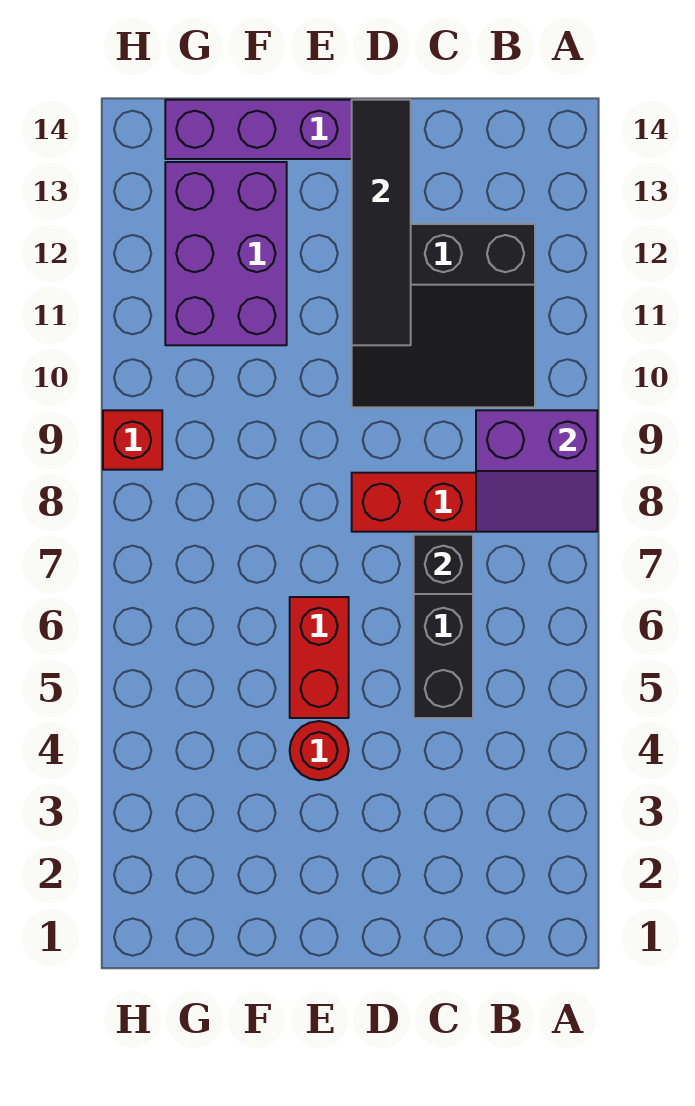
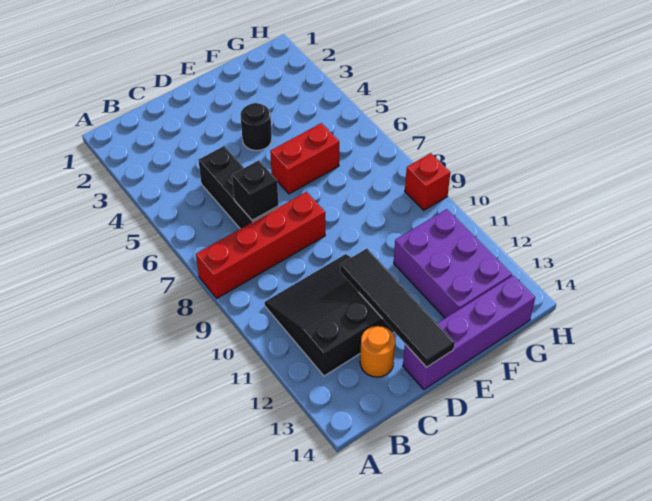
purple 2x2 slope [476,410,597,532] -> none
none -> orange 1x1 round brick [360,326,395,377]
red 1x1 round brick [290,721,349,780] -> black 1x1 round brick [240,103,272,151]
red 1x2 brick [290,597,349,718] -> red 1x2 brick turned to [270,123,339,194]

